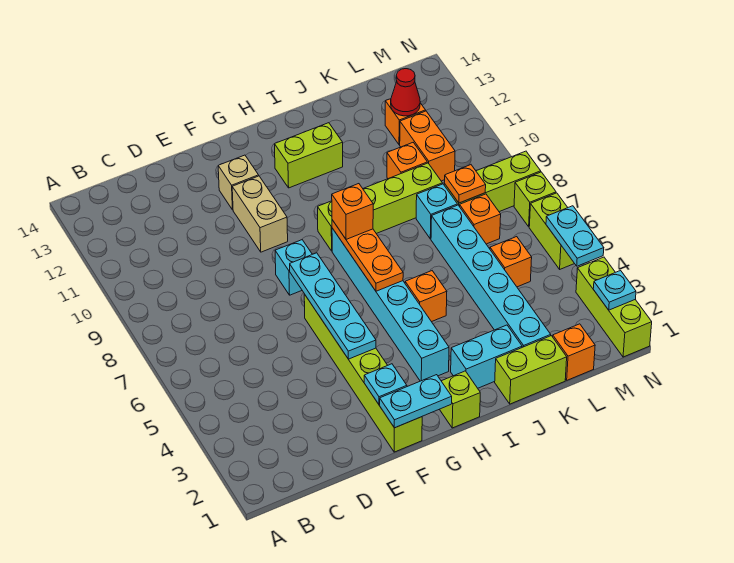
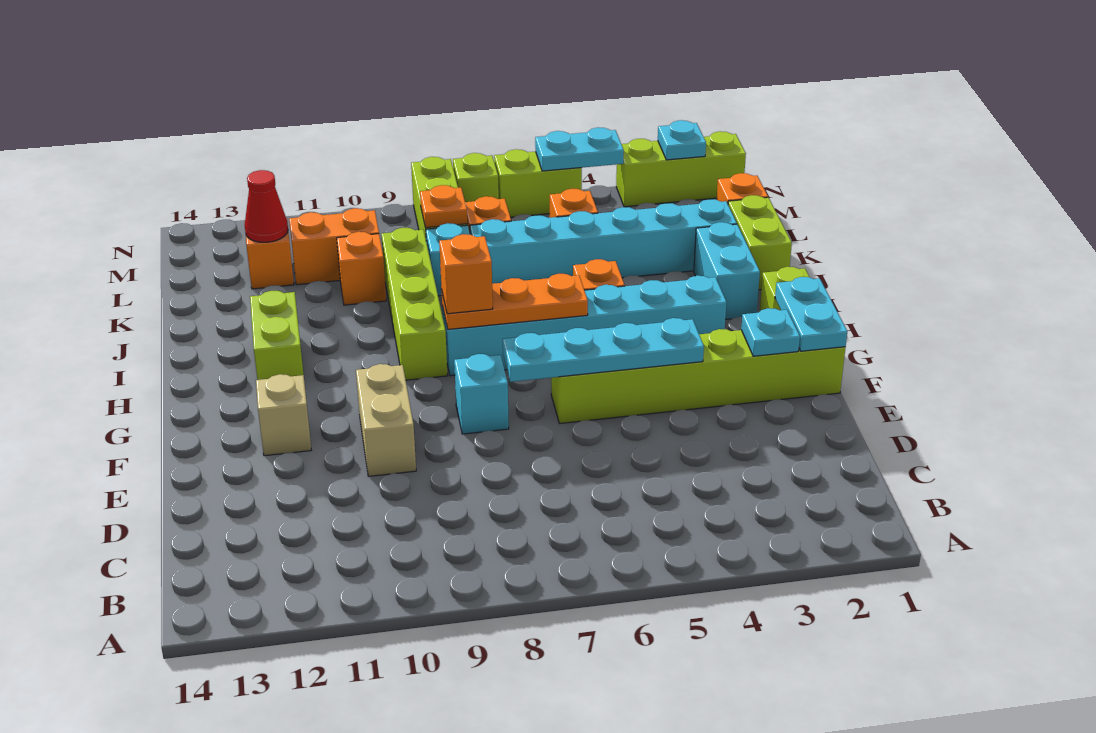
tan 1x2 brick [232,176,288,252] -> tan 1x2 brick turned to [356,364,416,476]

